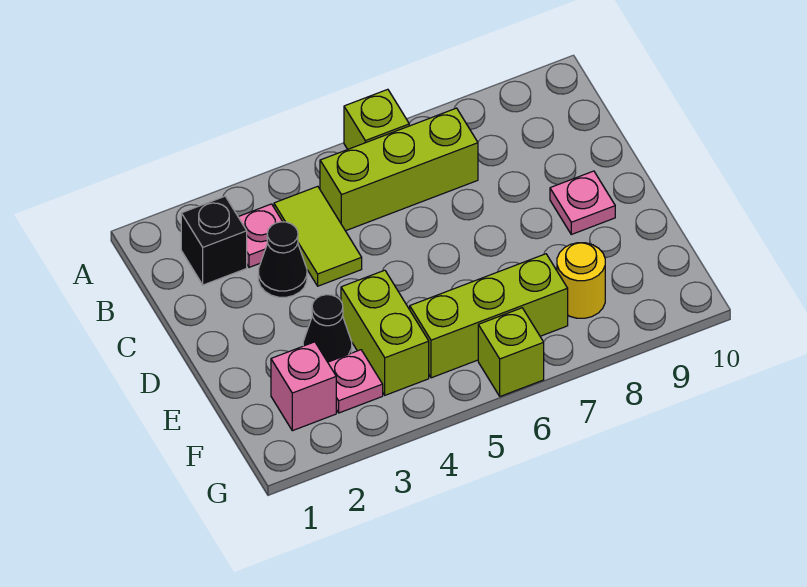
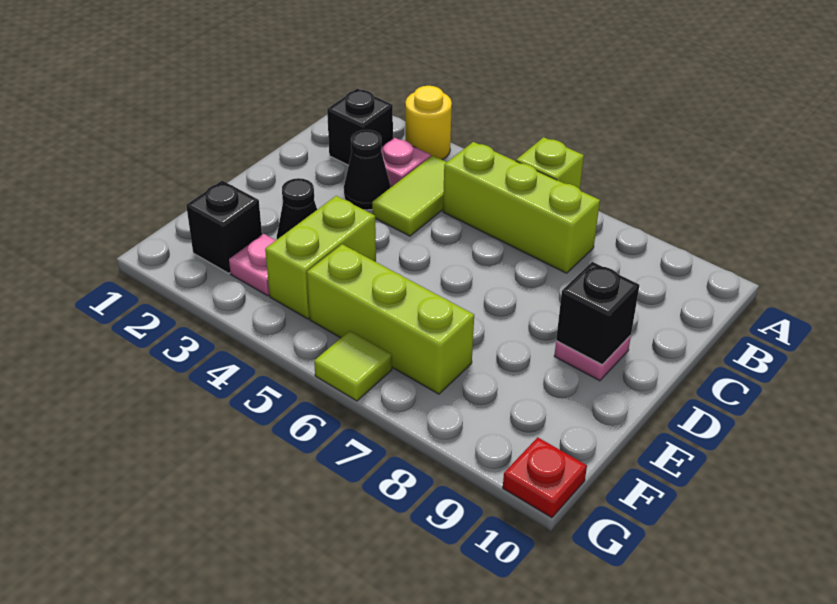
none -> black 1x1 brick [556,262,639,365]
pink 1x1 brick [271,342,336,431] -> black 1x1 brick [186,181,262,273]
yellow 1x1 round brick [557,243,605,318] -> yellow 1x1 round brick moved to [405,86,452,160]
lime 1x1 brick [478,308,544,396] -> lime 1x1 tile [314,331,392,401]
none -> red 1x1 plate [503,437,587,518]

